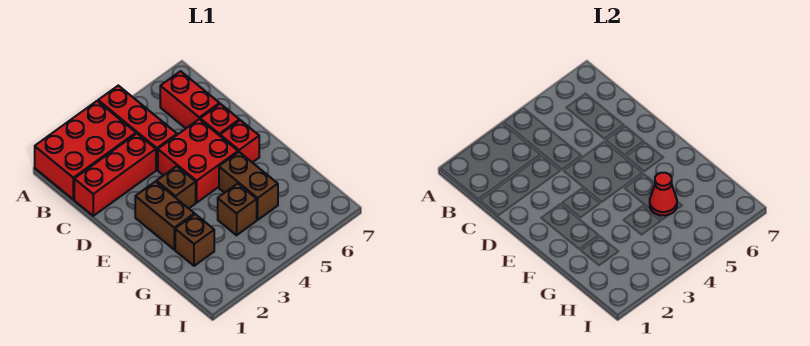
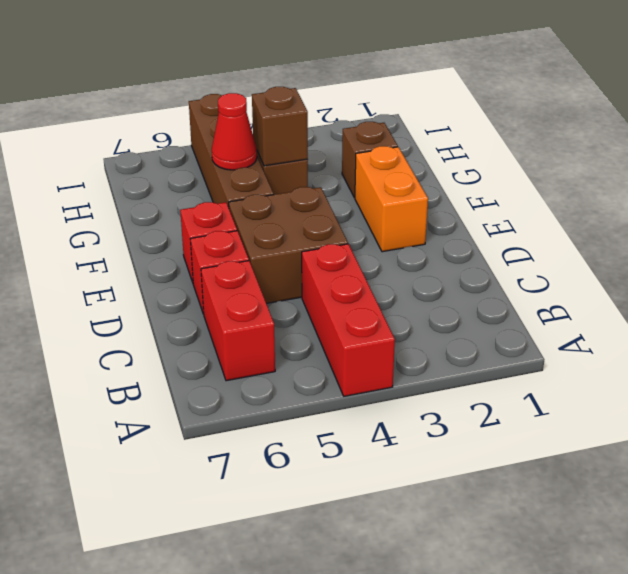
red 2x3 brick [35,101,136,200] -> none
red 1x3 brick [74,134,156,216] -> none
red 2x2 brick [158,119,238,202] -> brown 2x2 brick [229,187,348,304]
brown 1x2 brick [135,182,194,249] -> orange 1x2 brick [355,146,428,252]
brown 1x1 brick [157,166,196,208] -> brown 1x1 brick moved to [252,87,308,166]
brown 1x2 brick [219,152,278,220] -> brown 1x4 brick [189,94,273,208]

